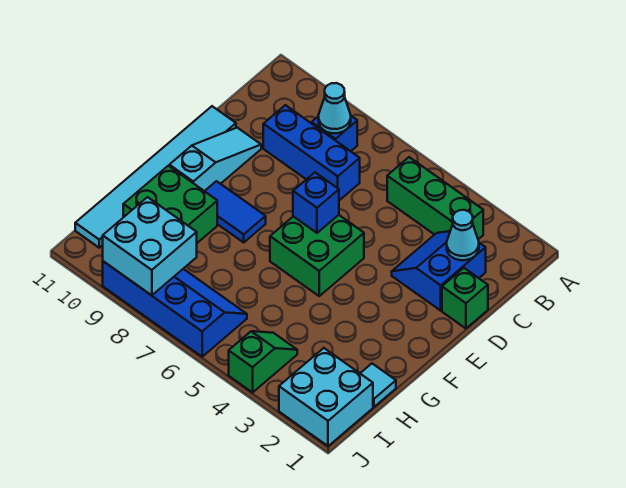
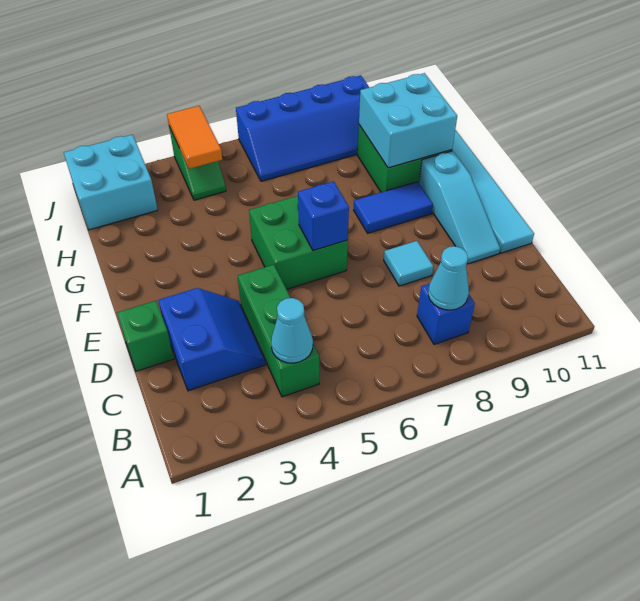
green 1x3 brick [387,157,483,239] -> green 1x3 brick turned to [238,265,319,397]
cyan 1x1 cone [447,210,479,260] -> cyan 1x1 cone moved to [271,298,313,363]
blue 1x3 brick [263,105,360,200] -> none
cyan 1x1 tile [360,364,396,407] -> cyan 1x1 tile moved to [384,241,433,286]
none -> orange 1x2 tile [167,106,222,169]
cyan 2x2 brick [103,197,197,295] -> cyan 2x2 brick moved to [359,73,457,168]

